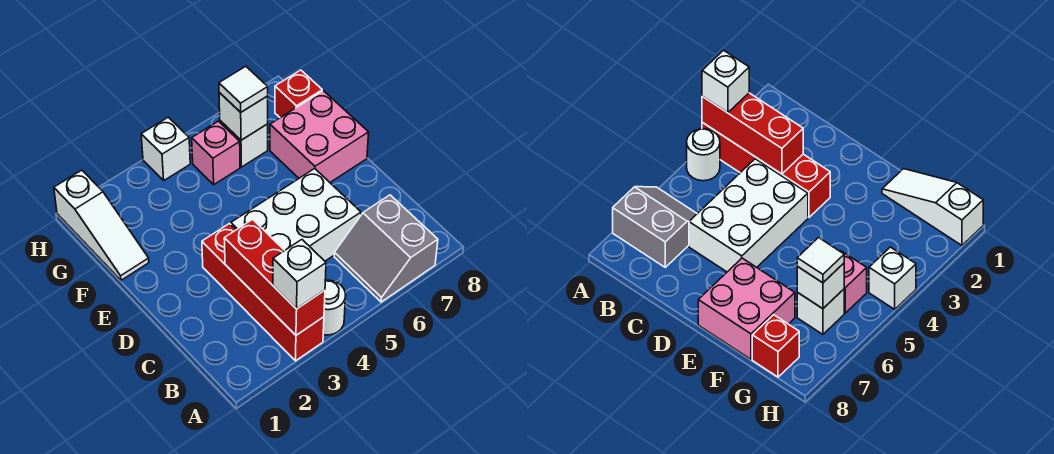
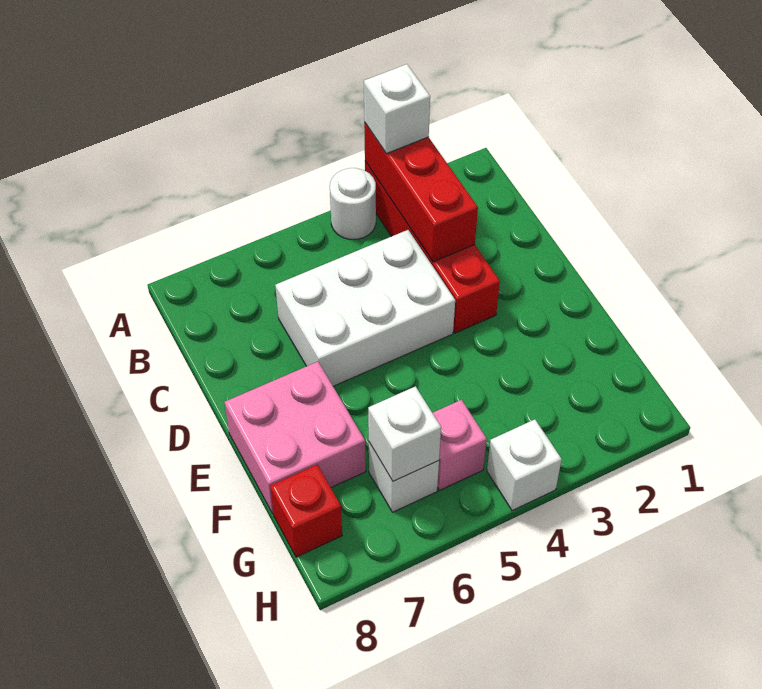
grey 2x2 slope [334,195,438,302] -> none
white 1x3 slope [54,170,149,280] -> none
white 1x1 tile [219,66,268,112] -> none

